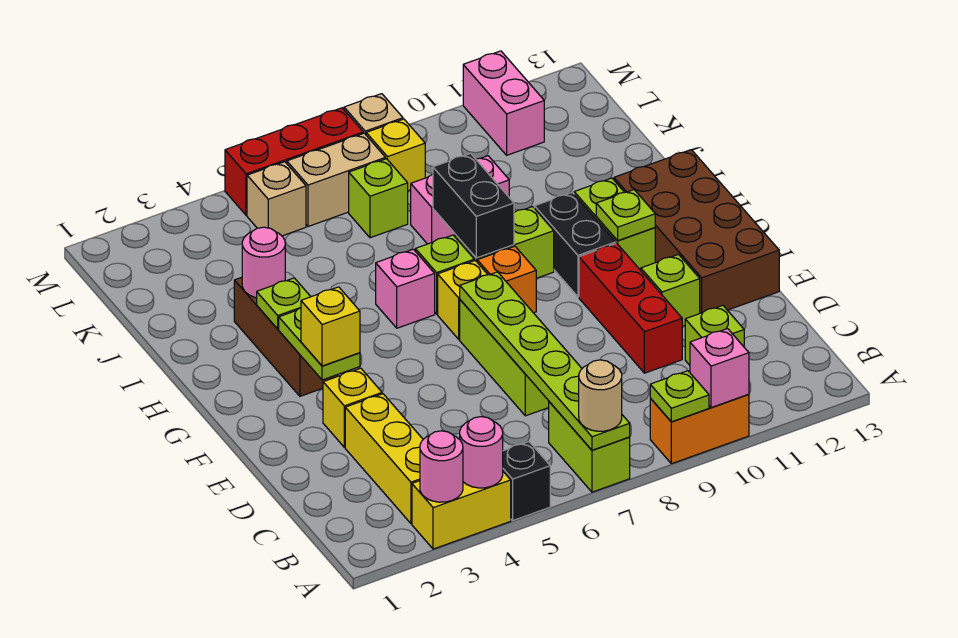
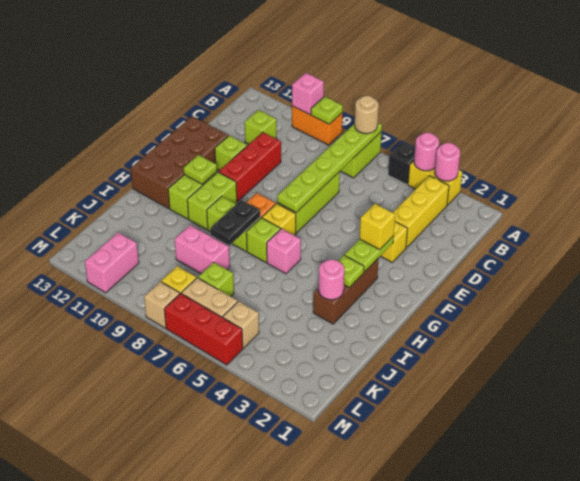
black 1x2 brick [534,193,616,297] -> lime 1x2 brick [187,172,237,230]
black 1x2 brick [433,154,514,258] -> black 1x2 plate [210,200,260,245]

